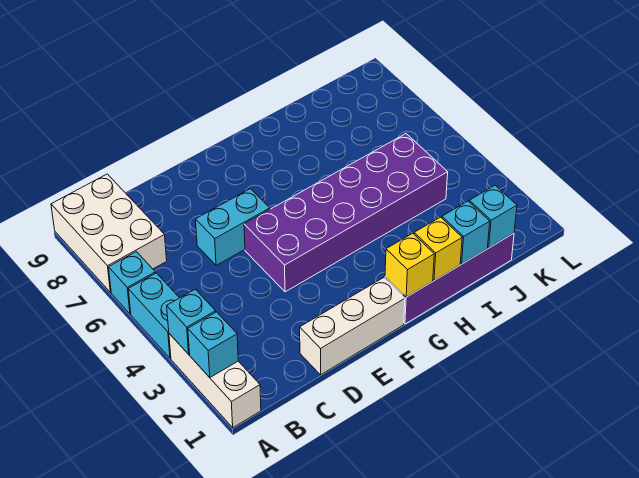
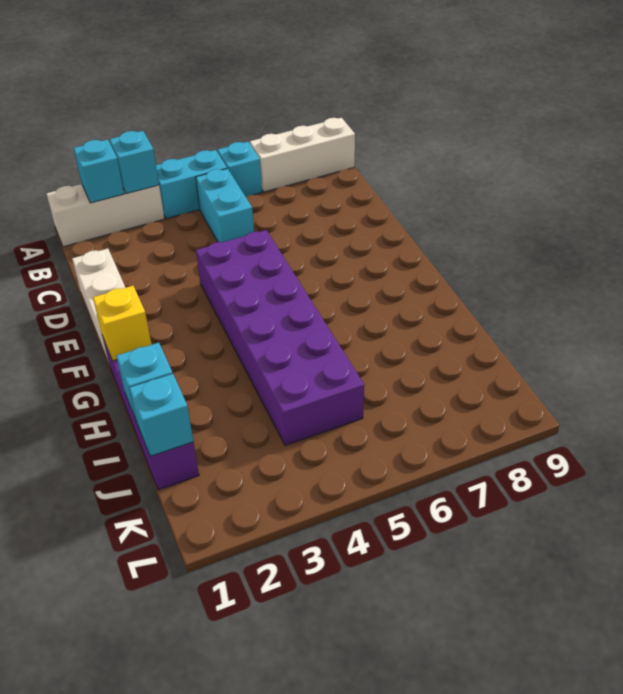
white 2x3 brick [51,174,167,293] -> white 1x3 brick [250,118,355,192]
cyan 1x2 brick [196,189,270,266] -> cyan 1x2 brick moved to [196,169,254,242]
yellow 1x1 brick [414,217,462,281] -> none

